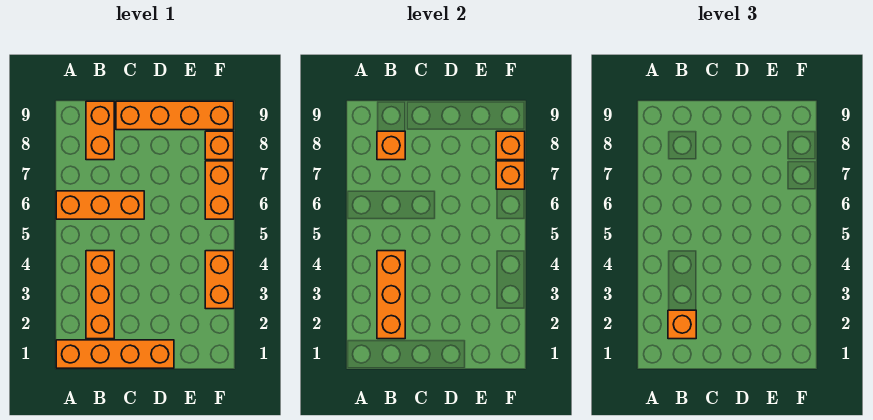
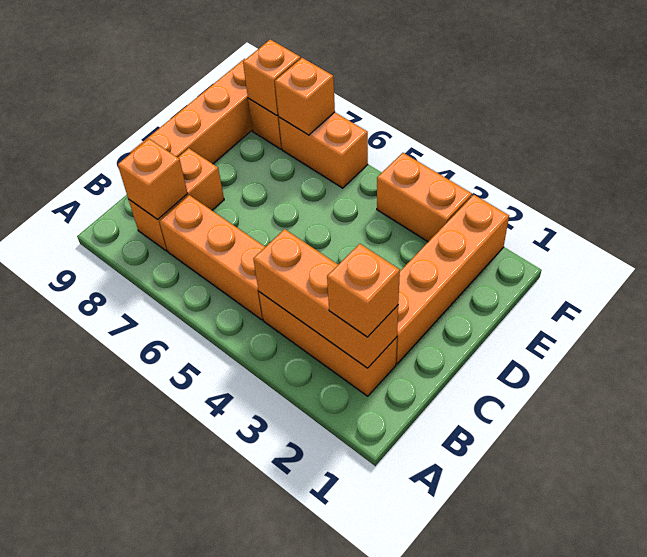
orange 1x4 brick [56,340,174,368] -> orange 1x4 brick moved to [396,195,509,364]
orange 1x3 brick [56,191,144,219] -> orange 1x3 brick turned to [159,195,265,320]
orange 1x2 brick [86,101,114,160] -> orange 1x2 brick turned to [129,148,224,251]

